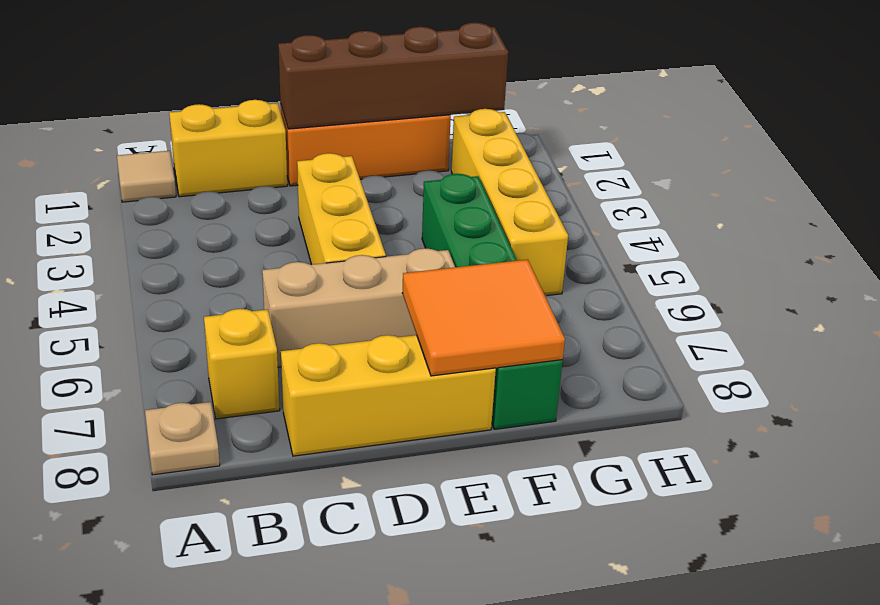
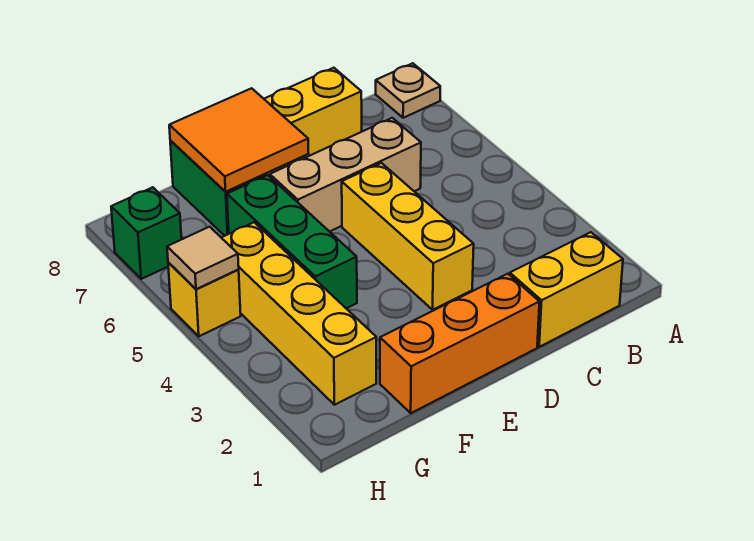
tan 1x1 tile [117,151,176,202] -> tan 1x1 tile moved to [167,227,239,289]
yellow 1x1 brick [204,309,280,419] -> yellow 1x1 brick moved to [168,263,241,336]
brown 1x4 brick [278,23,508,129] -> none
none -> green 1x1 brick [111,187,182,279]

